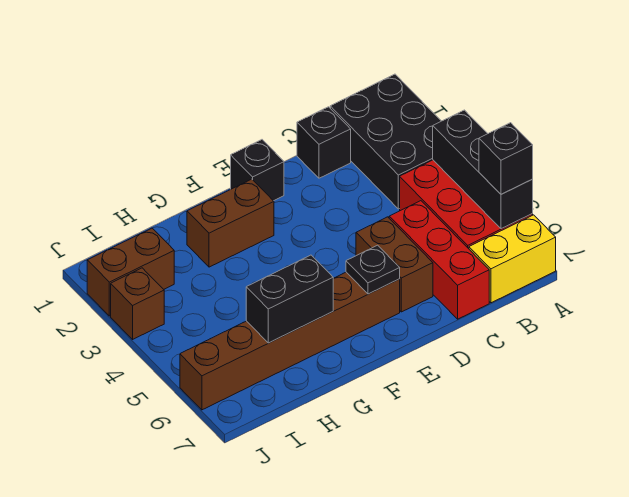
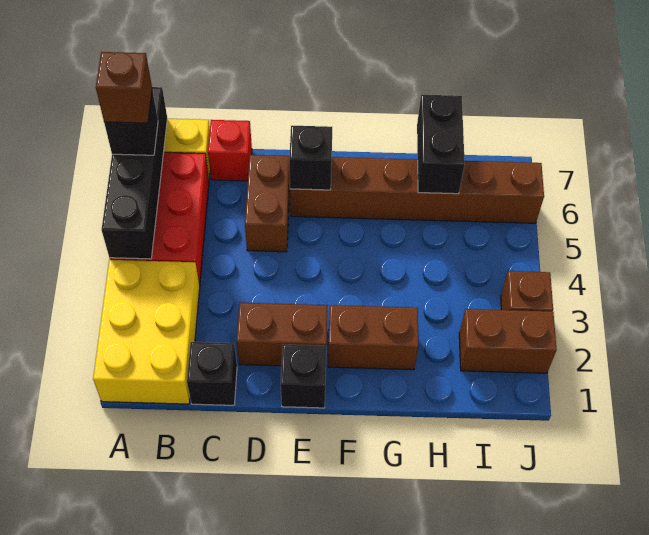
black 2x3 brick [330,74,441,209] -> yellow 2x3 brick [93,260,200,404]
black 1x3 brick [433,110,533,229] -> black 1x4 brick [101,87,167,259]
none -> brown 1x1 brick [96,52,152,123]
red 1x3 brick [389,201,489,319] -> red 1x1 brick [208,120,252,181]
none -> brown 1x2 brick [237,303,328,366]
black 1x1 plate [346,245,400,294] -> black 1x1 brick [289,126,332,190]
black 1x2 brick [246,255,333,343] -> black 1x2 brick turned to [417,95,465,194]

